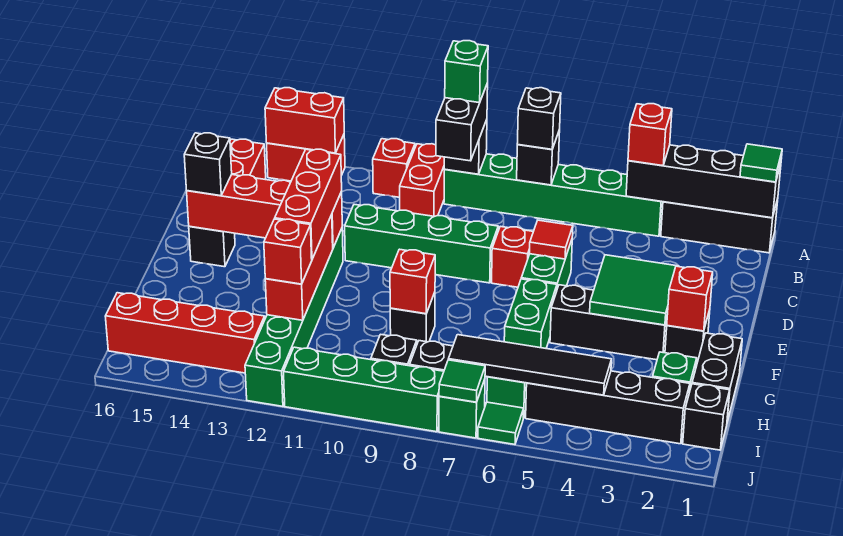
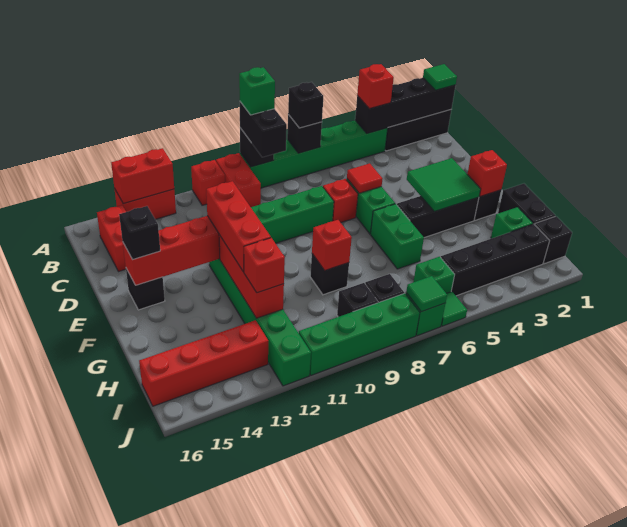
black 1x4 tile [448,335,612,395] -> none

